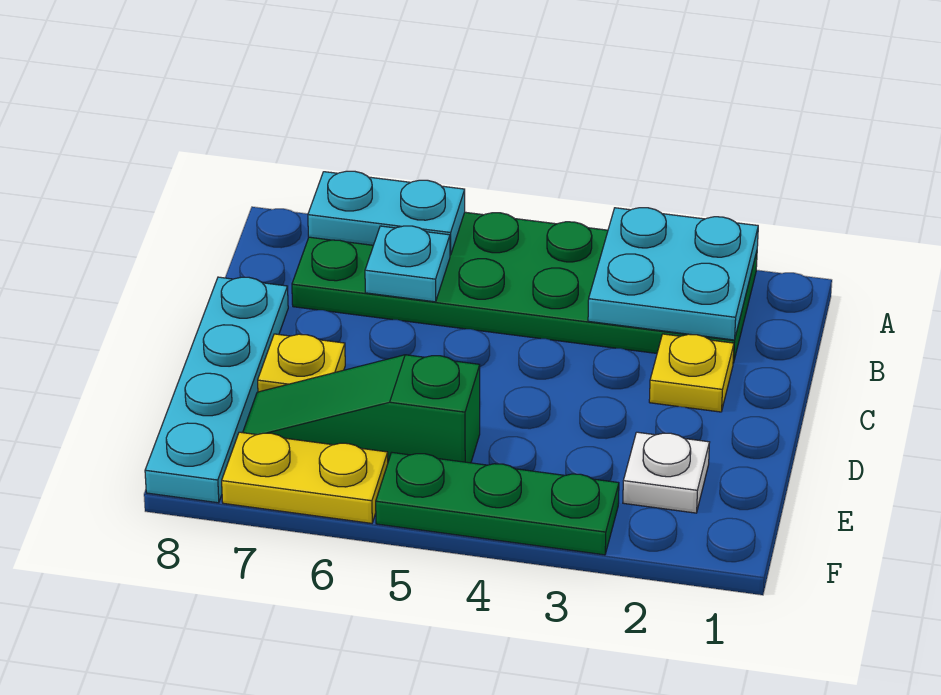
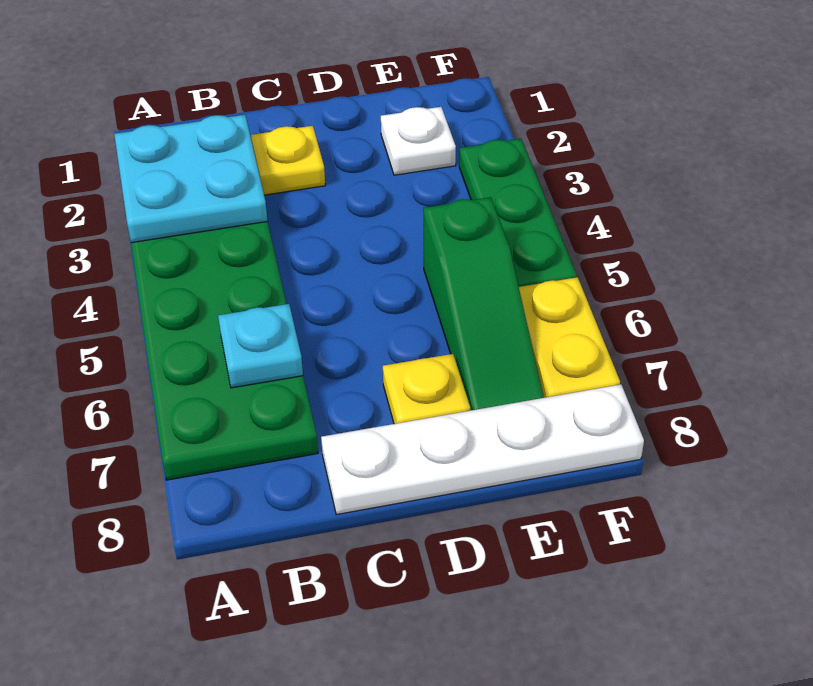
cyan 1x2 plate [308,171,465,255] -> none
cyan 1x4 plate [145,277,288,503] -> white 1x4 plate [321,384,644,515]

